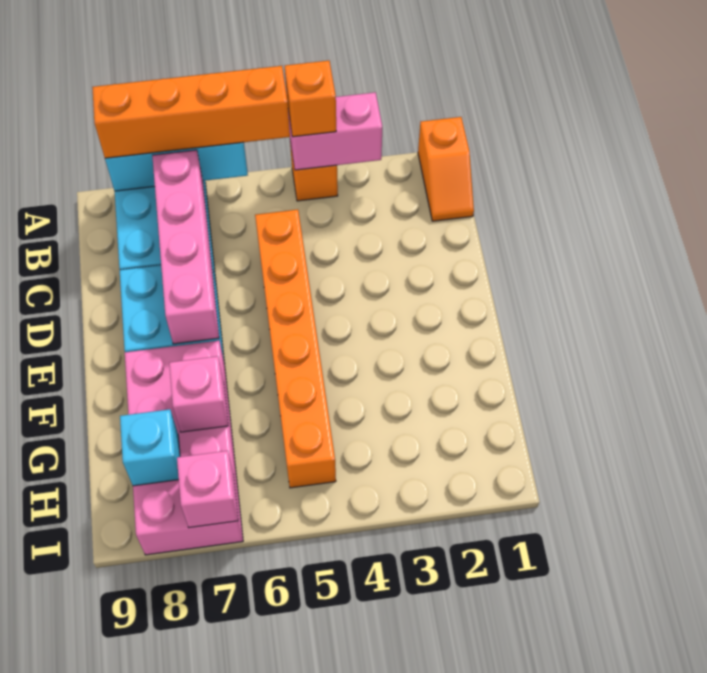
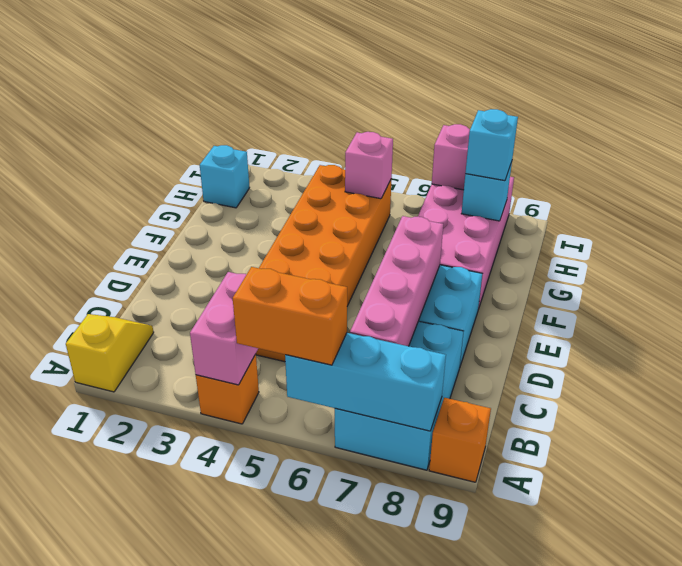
orange 1x2 slope [418,117,474,221] -> yellow 1x2 slope [66,314,154,392]
pink 1x2 brick [288,92,382,170] -> pink 1x2 brick turned to [190,272,258,385]
orange 1x1 brick [285,61,336,137] -> orange 1x1 brick moved to [429,398,491,482]
orange 1x4 brick [92,66,290,158] -> orange 1x2 brick [233,267,347,365]
orange 1x6 brick [255,209,336,488] -> orange 2x6 brick [256,165,391,362]
pink 1x1 brick [169,356,228,432] -> pink 1x1 brick moved to [345,132,393,199]
none -> cyan 1x1 brick [200,145,250,208]
none -> cyan 1x1 brick [465,109,518,181]

